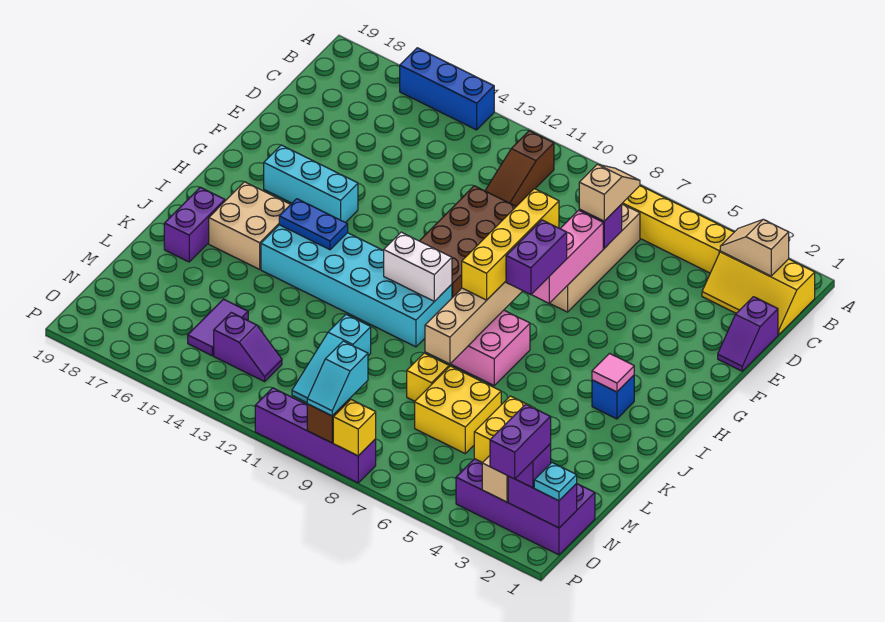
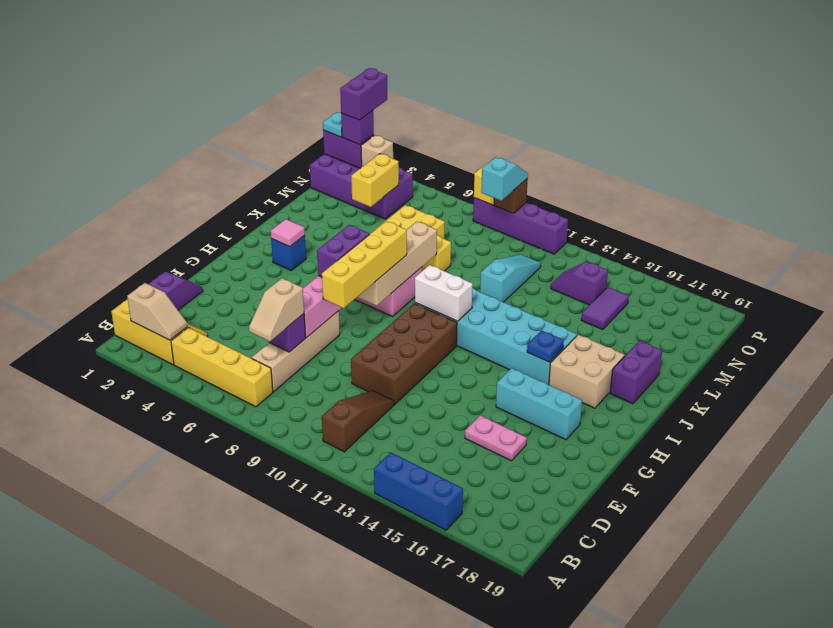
none -> pink 1x2 plate [465,415,527,461]
blue 1x2 plate [279,199,348,250] -> blue 1x1 plate [527,331,564,362]

